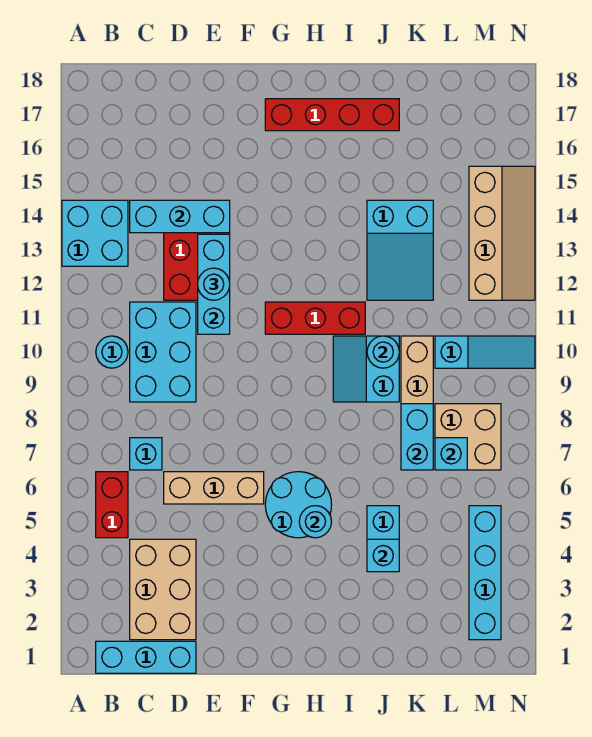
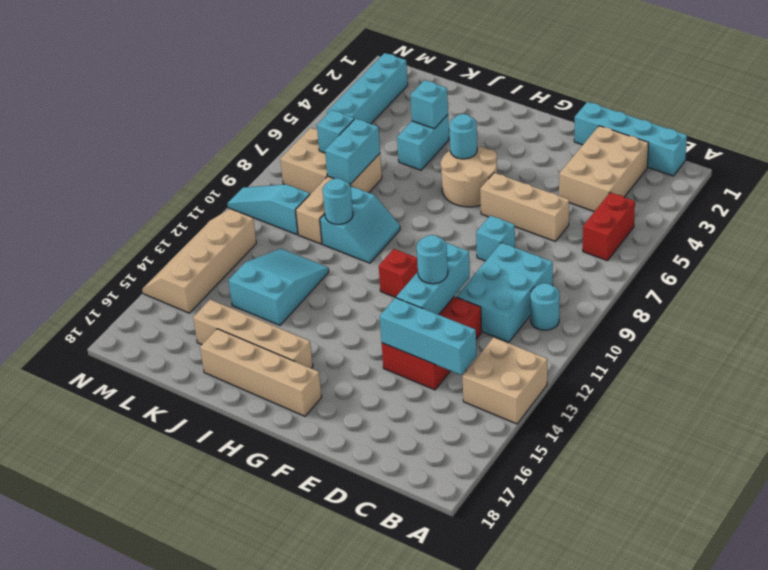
cyan 2x2 brick [62,200,128,266] -> tan 2x2 brick [463,337,547,424]
cyan 1x3 brick [96,641,196,673] -> cyan 1x4 brick [574,102,687,176]
cyan 1x1 brick [130,438,162,470] -> cyan 1x1 brick moved to [476,216,515,261]
cyan 2x2 round brick [265,472,332,538] -> tan 2x2 round brick [441,146,497,207]
red 1x3 brick [265,302,365,334] -> red 1x1 brick [379,249,418,298]
red 1x4 brick [265,99,399,131] -> tan 1x4 brick [200,329,322,416]
none -> tan 1x4 brick [193,299,313,368]

